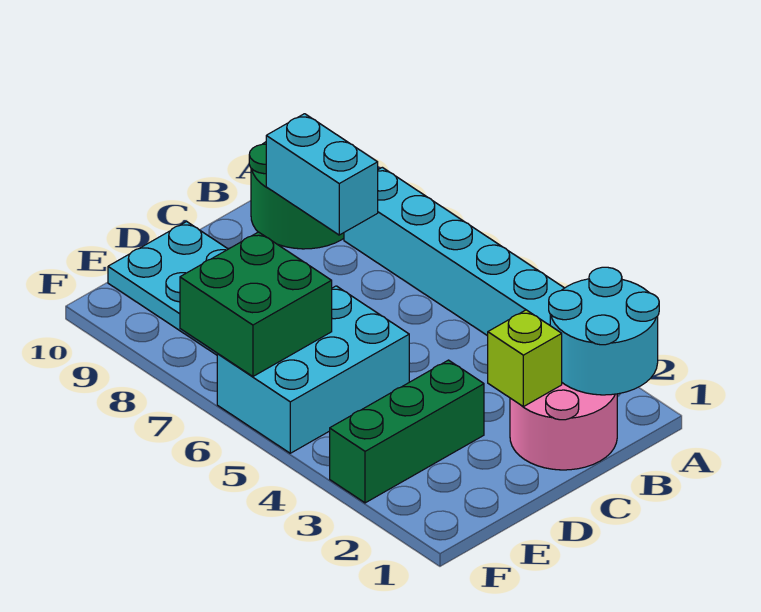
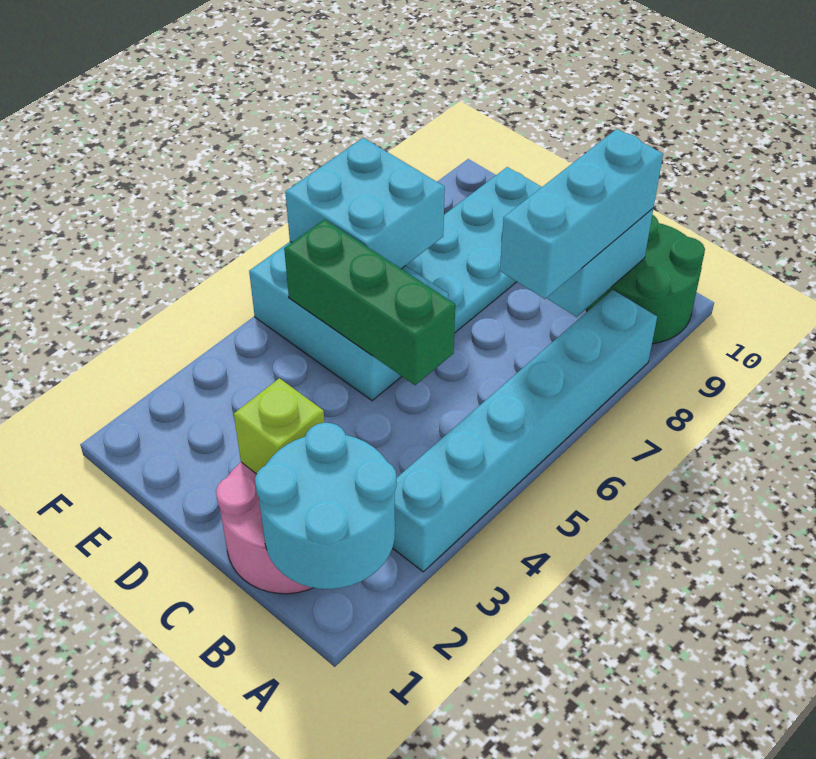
none -> cyan 1x3 brick [500,129,663,299]
green 1x3 brick [330,360,484,503] -> green 1x3 brick moved to [284,219,455,385]
green 2x2 brick [180,232,332,376] -> cyan 2x2 brick [285,138,445,269]

